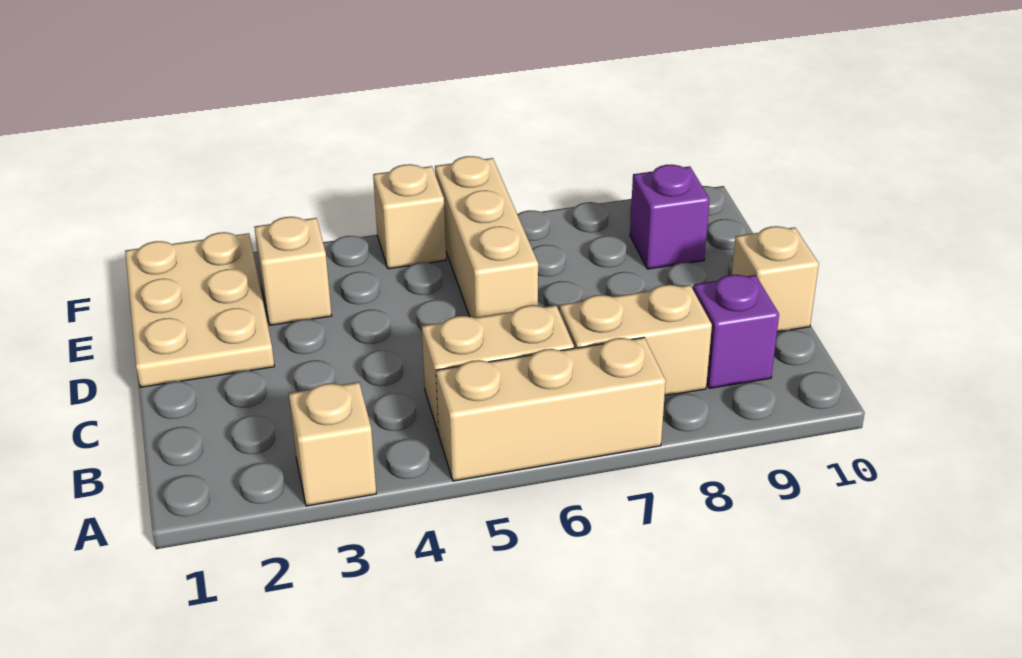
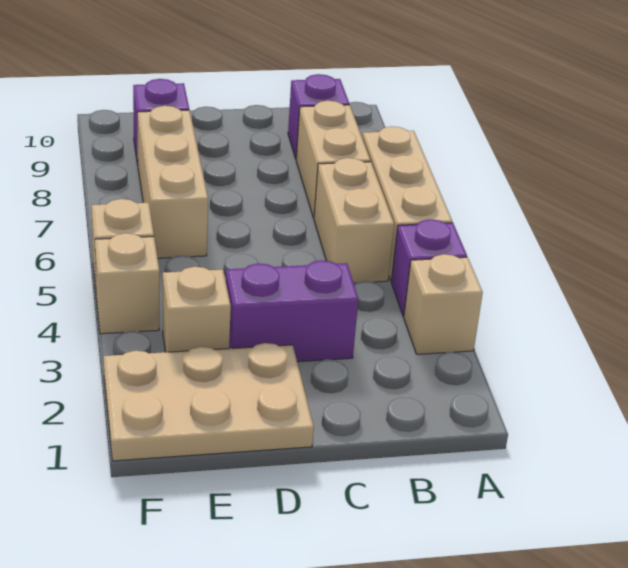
none -> purple 1x1 brick [391,219,467,317]
none -> purple 1x2 brick [226,260,358,362]
tan 1x1 brick [732,226,819,332] -> tan 1x1 brick moved to [95,233,159,334]
tan 1x3 brick [435,156,538,318] -> tan 1x3 brick turned to [138,106,208,258]

